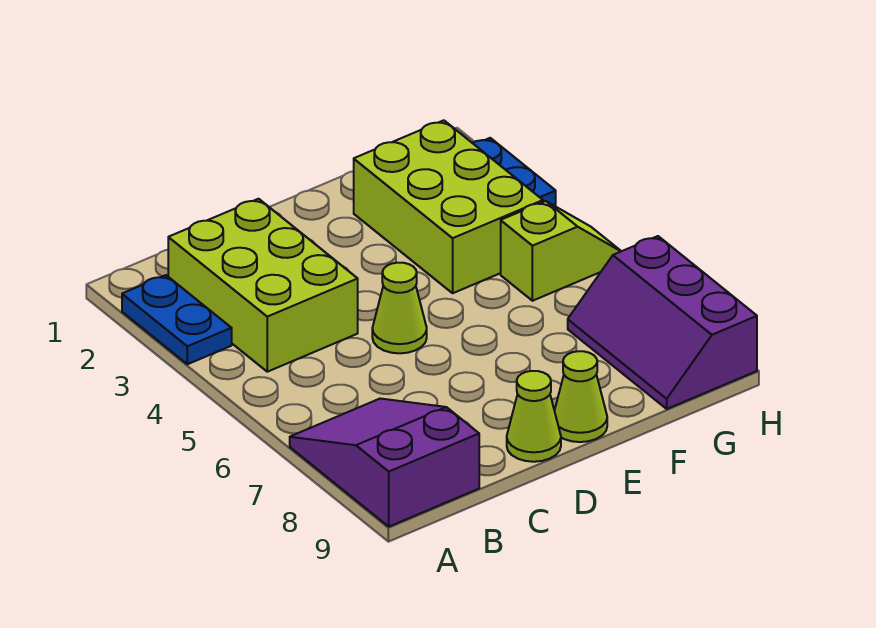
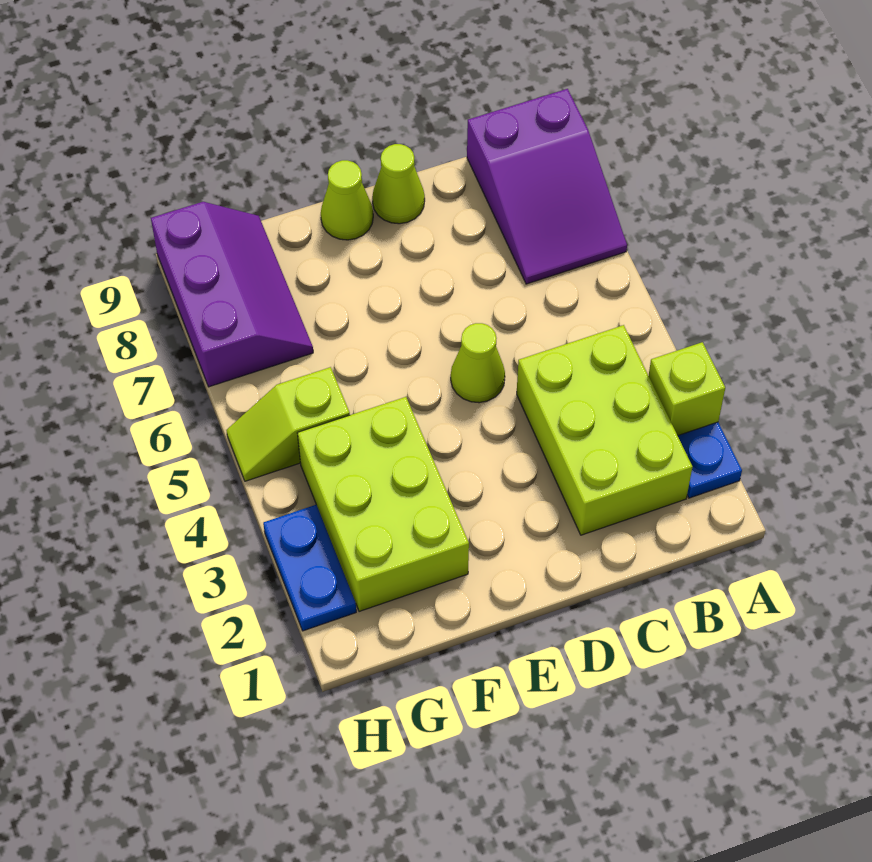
none -> lime 1x1 brick [649,342,725,436]

